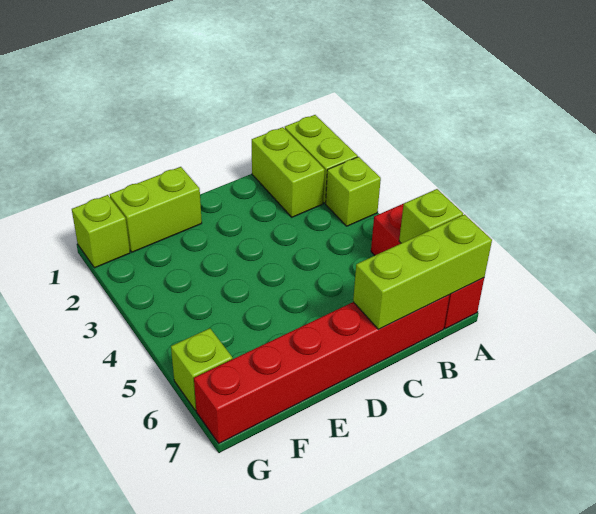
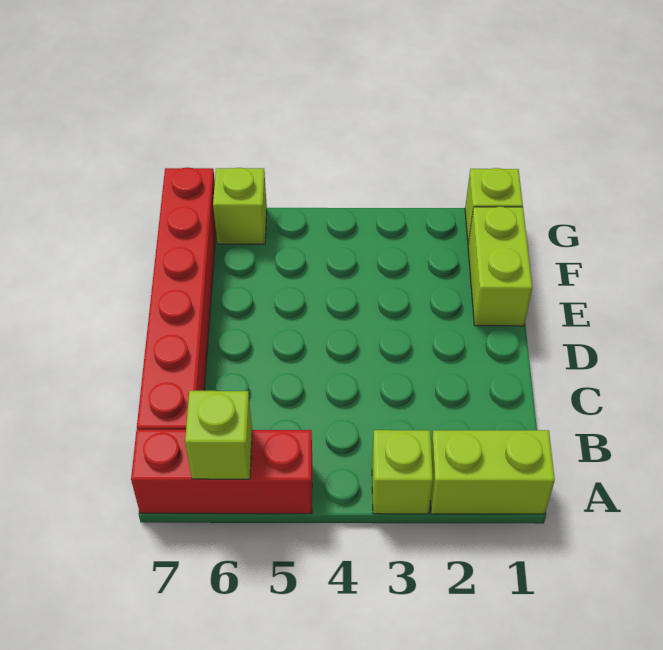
lime 1x3 brick [353,214,492,329] -> none
lime 1x2 brick [252,127,325,217] -> none

